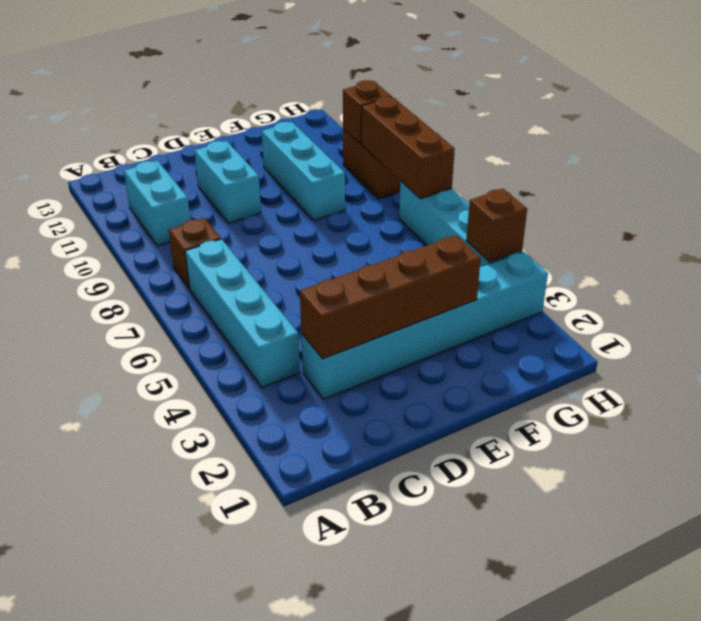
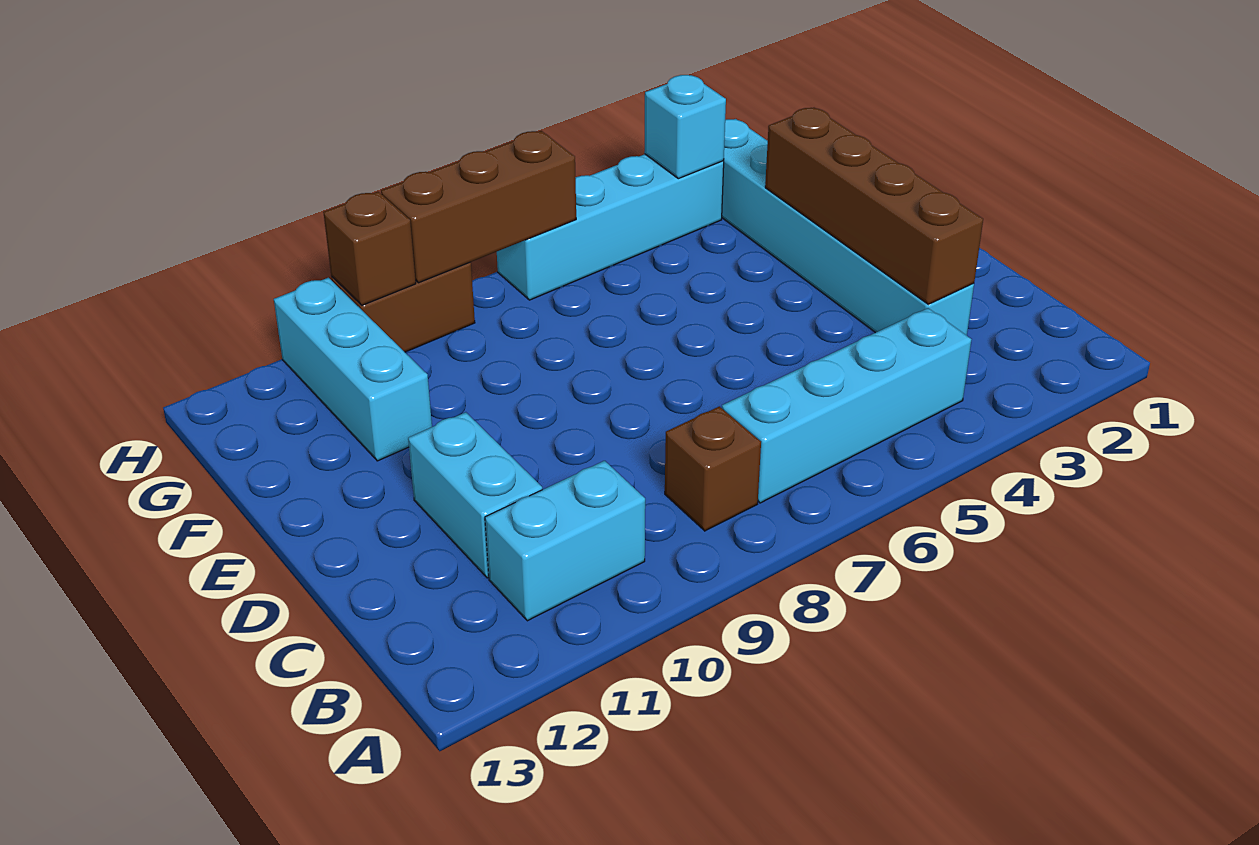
cyan 1x2 brick [195,141,261,223] -> cyan 1x2 brick turned to [408,412,542,578]
cyan 1x3 brick [262,122,345,220] -> cyan 1x3 brick turned to [274,278,432,461]
brown 1x1 brick [466,189,527,262] -> cyan 1x1 brick [644,75,726,179]

